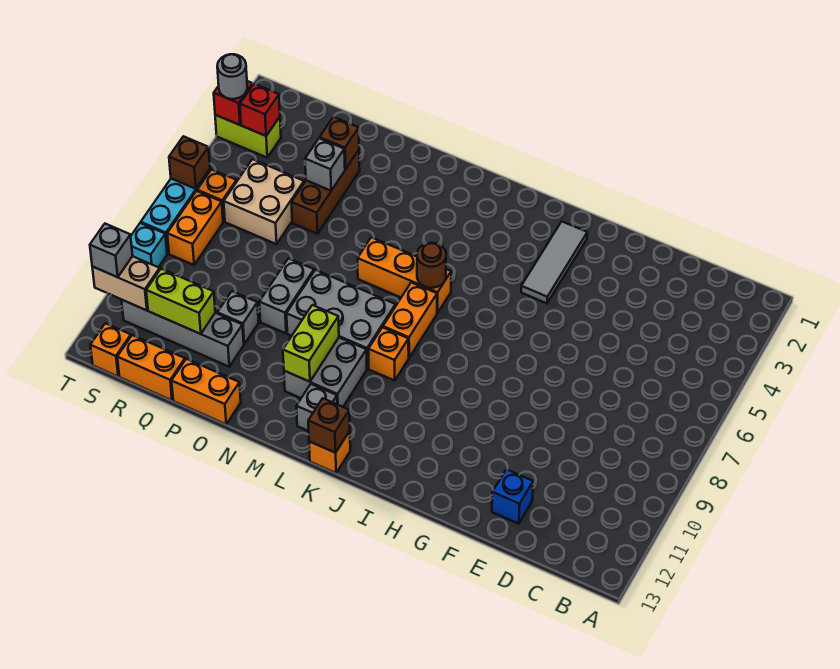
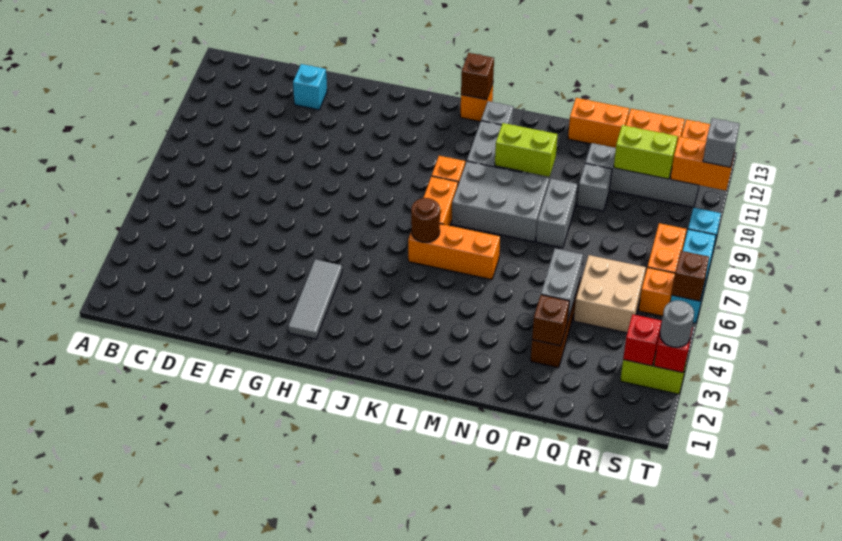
blue 1x1 brick [492,469,533,524] -> cyan 1x1 brick [293,64,327,110]
lime 1x2 brick [283,305,339,382] -> lime 1x2 brick turned to [495,123,558,177]
grey 1x1 brick [305,138,345,191] -> grey 1x2 brick [541,248,583,319]
tan 1x2 brick [92,256,160,310] -> orange 1x2 brick [671,136,735,190]

